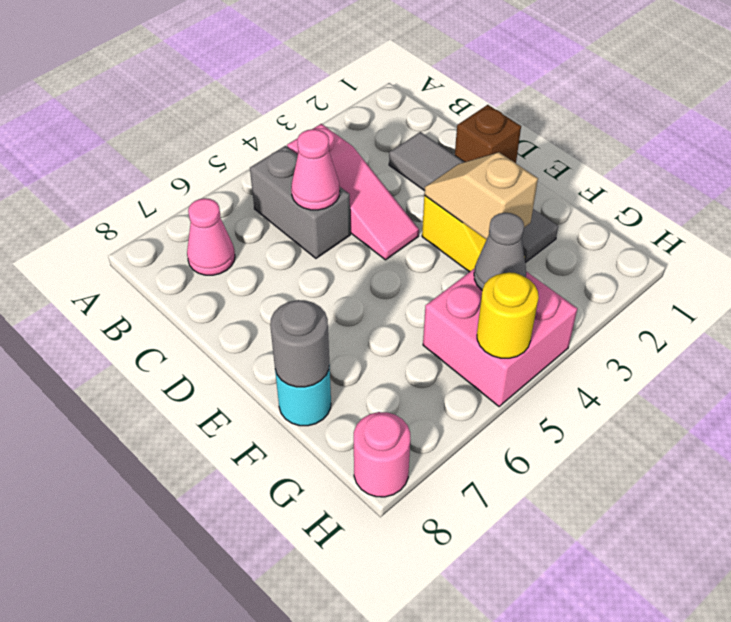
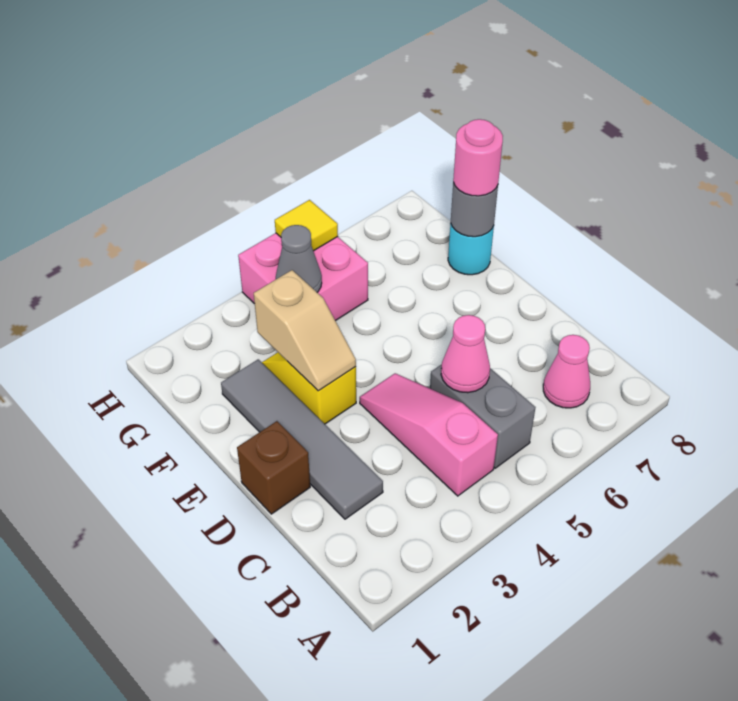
yellow 1x1 round brick [477,272,539,358] -> yellow 1x1 tile [275,200,338,251]
pink 1x1 round brick [354,412,410,497] -> pink 1x1 round brick moved to [453,119,503,196]

